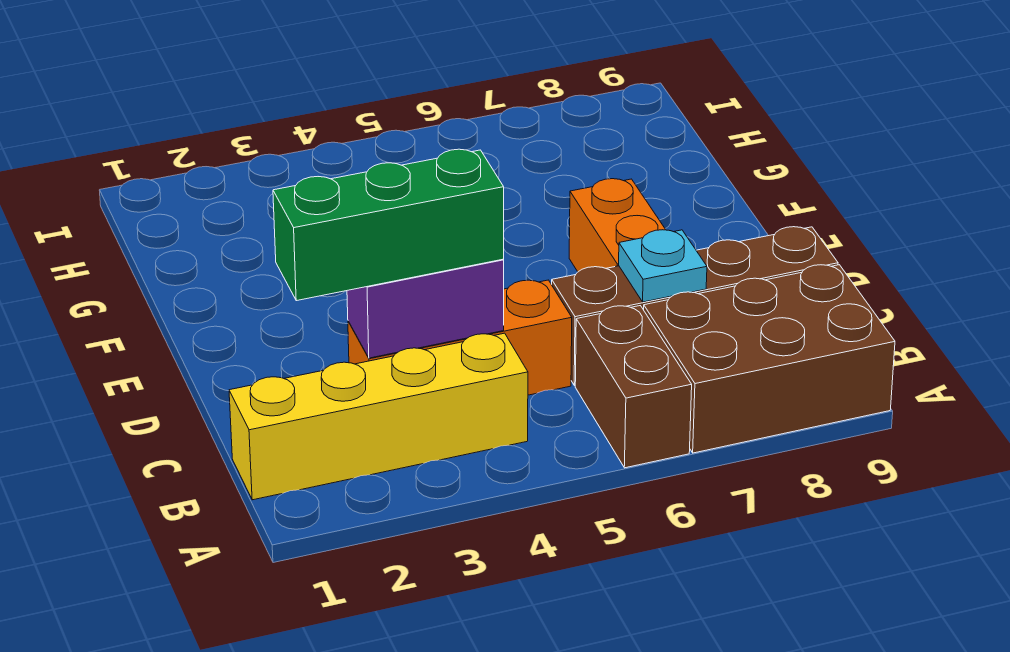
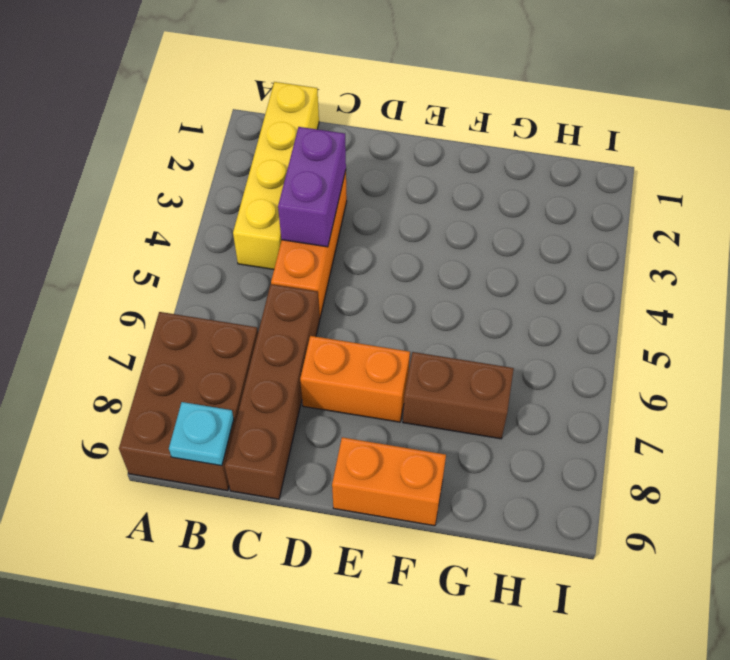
brown 1x2 brick [575,306,692,468] -> brown 1x2 brick moved to [403,352,514,439]
green 1x3 brick [273,149,504,301] -> none
cyan 1x1 plate [619,230,707,302] -> cyan 1x1 plate moved to [169,402,234,466]
none -> orange 1x2 brick [332,437,446,526]

